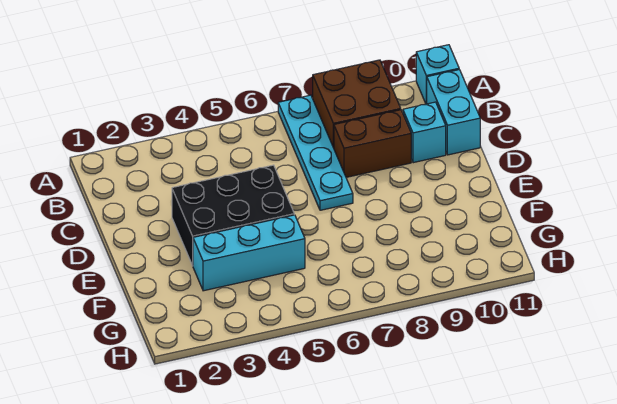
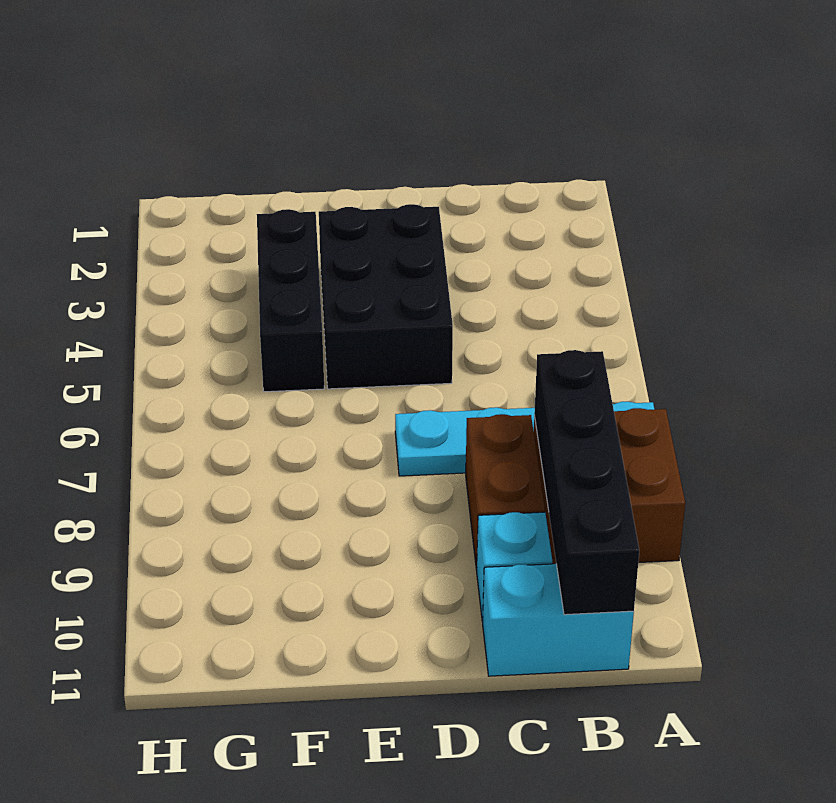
cyan 1x1 brick [416,45,459,104] -> none
none -> black 1x4 brick [534,350,639,615]
cyan 1x3 brick [193,215,305,291] -> black 1x3 brick [257,209,324,392]

